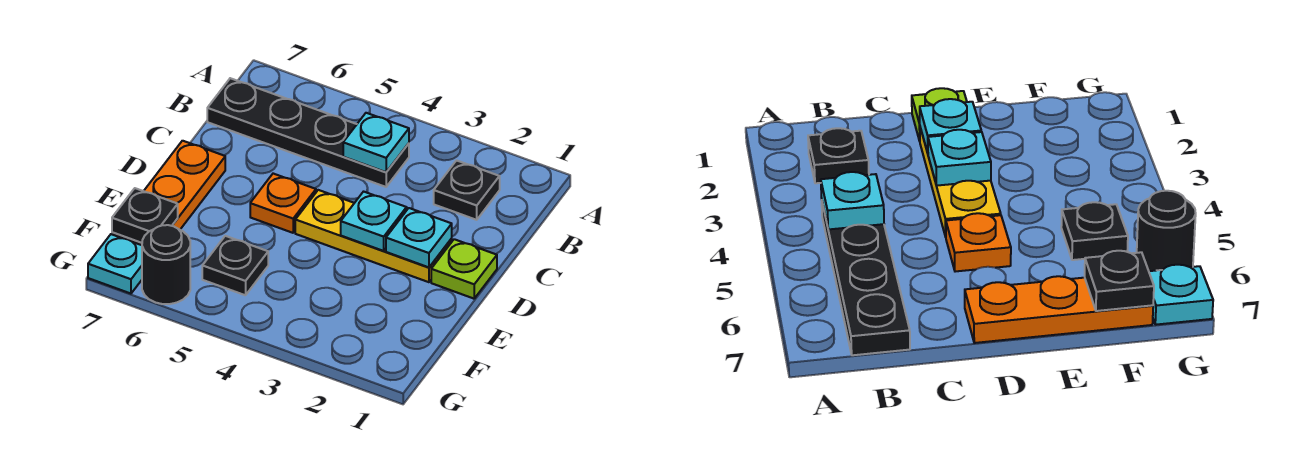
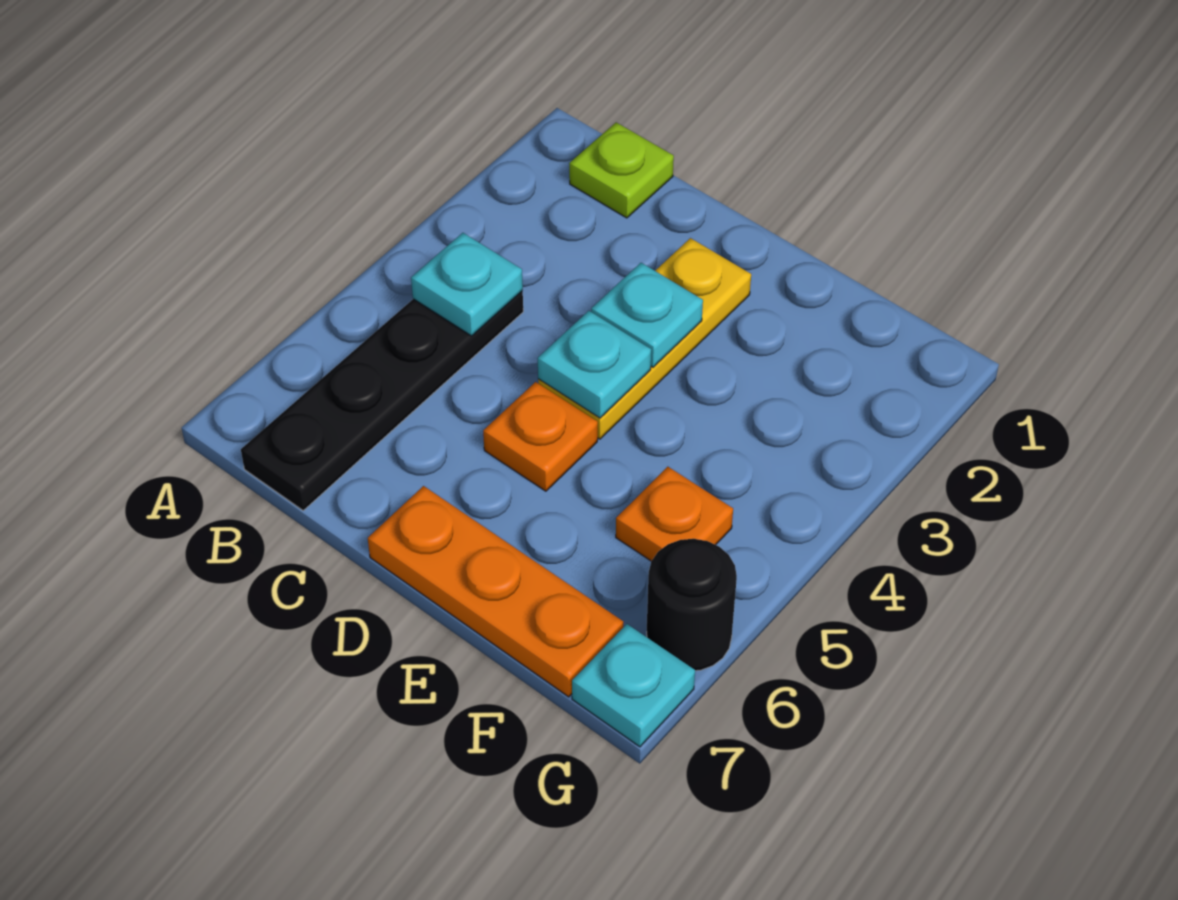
black 1x1 plate [434,160,500,220] -> none
lime 1x1 plate [431,239,497,299] -> lime 1x1 plate moved to [569,122,674,218]
cyan 1x1 plate [386,208,452,267] -> cyan 1x1 plate moved to [538,311,651,418]
black 1x1 plate [202,236,268,295] -> orange 1x1 plate [616,467,733,561]
black 1x1 plate [112,188,178,243] -> none

